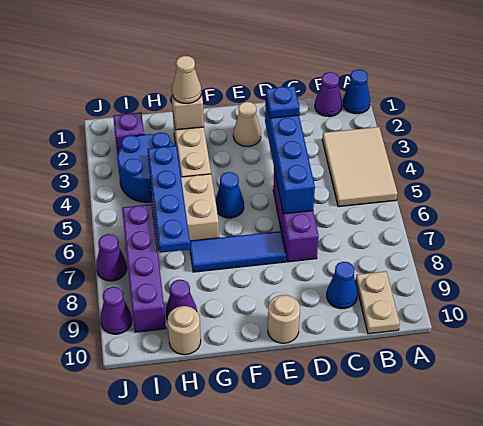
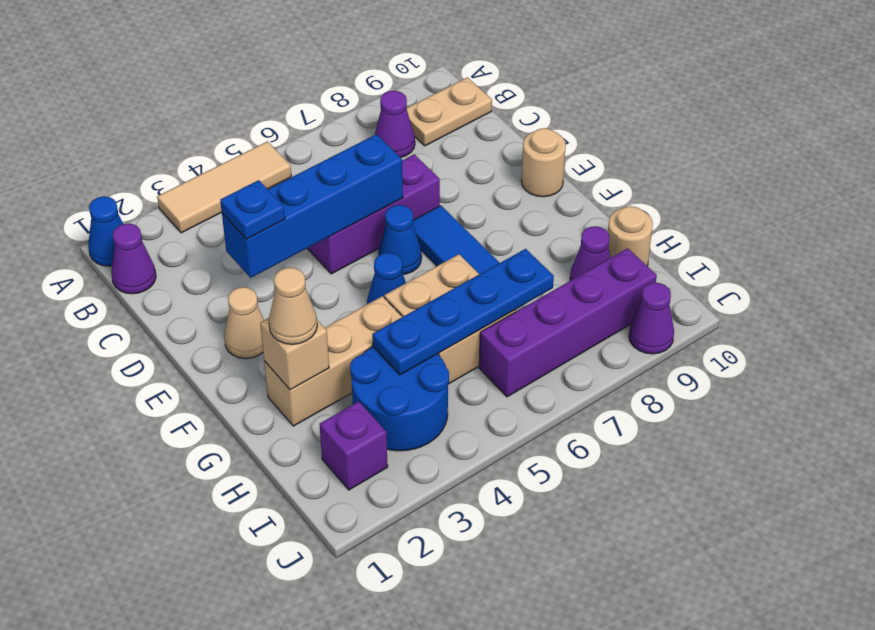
tan 2x3 tile [322,127,397,207] -> tan 1x3 tile [157,141,291,233]
blue 1x1 cone [327,262,358,309] -> blue 1x1 cone moved to [378,205,422,274]
purple 1x1 cone [96,234,127,281] -> purple 1x1 cone moved to [375,91,415,158]

